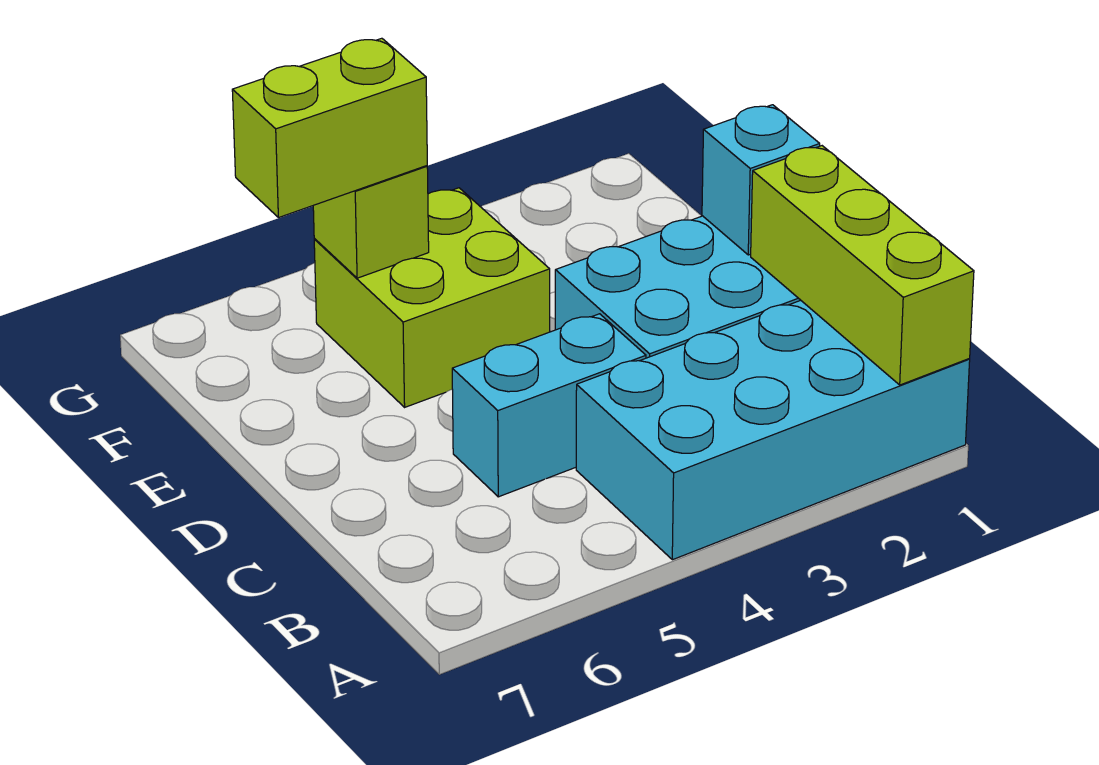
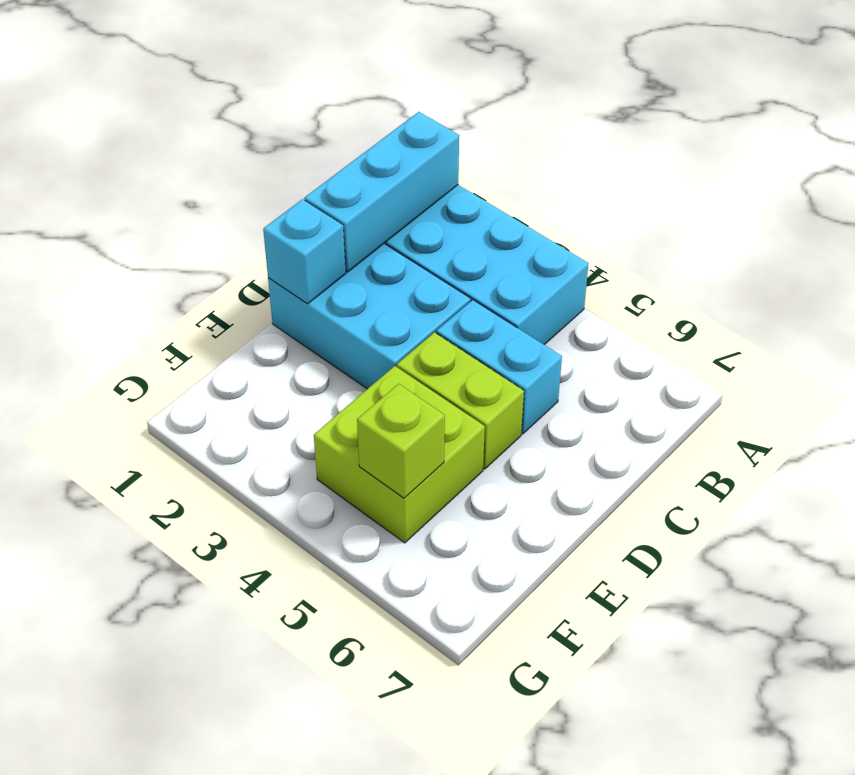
lime 1x3 brick [751,146,974,385] -> cyan 1x3 brick [304,112,459,272]
lime 1x2 brick [232,38,427,218] -> lime 1x2 brick moved to [397,332,524,469]

